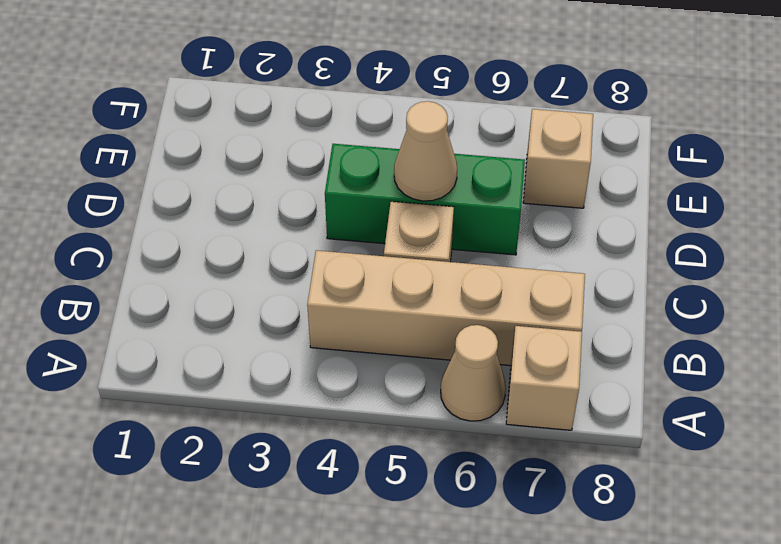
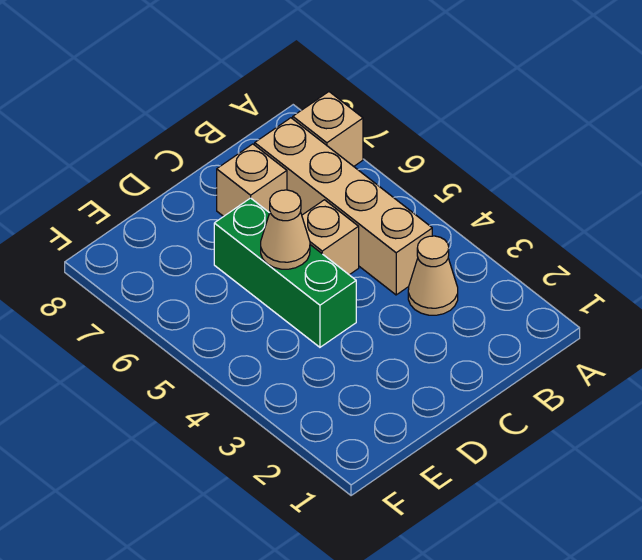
tan 1x1 cone [441,325,506,421] -> tan 1x1 cone moved to [408,236,458,315]
tan 1x1 brick [523,109,593,208] -> tan 1x1 brick moved to [217,144,287,216]

